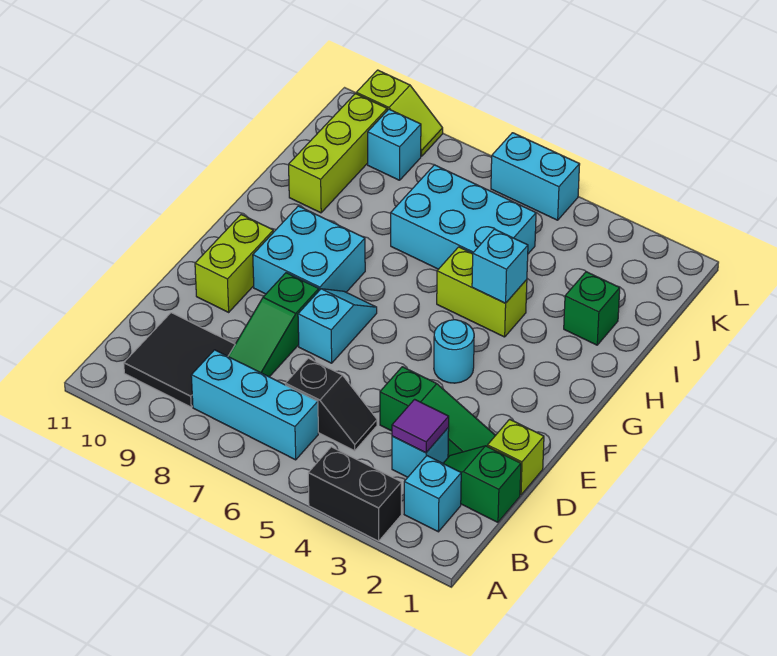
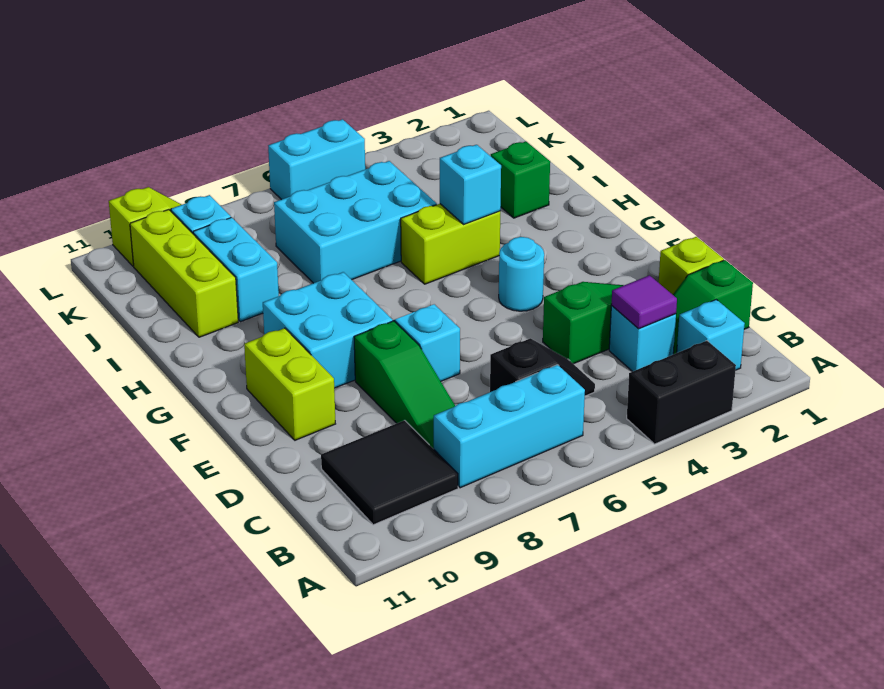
none -> cyan 1x2 brick [193,217,279,322]

